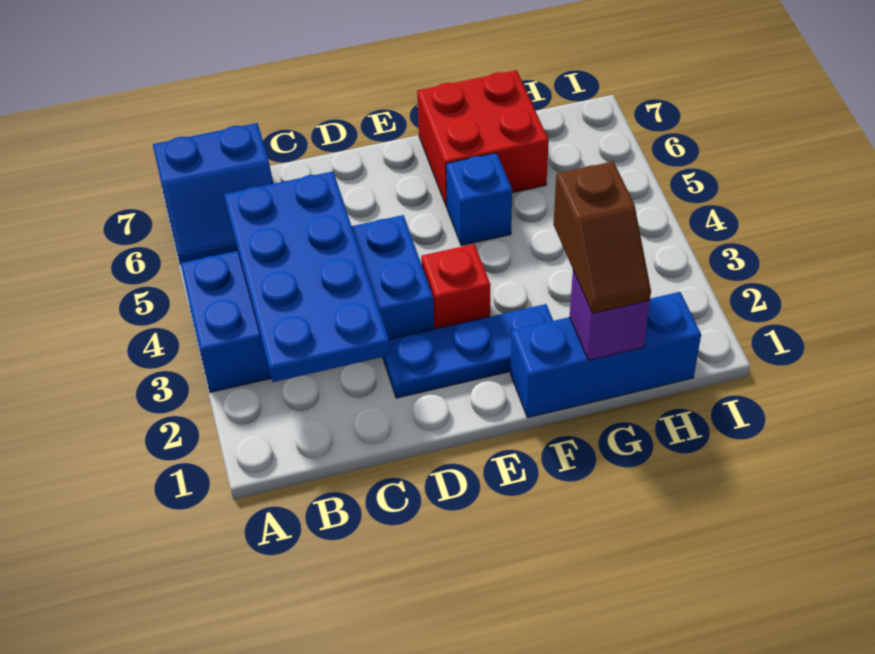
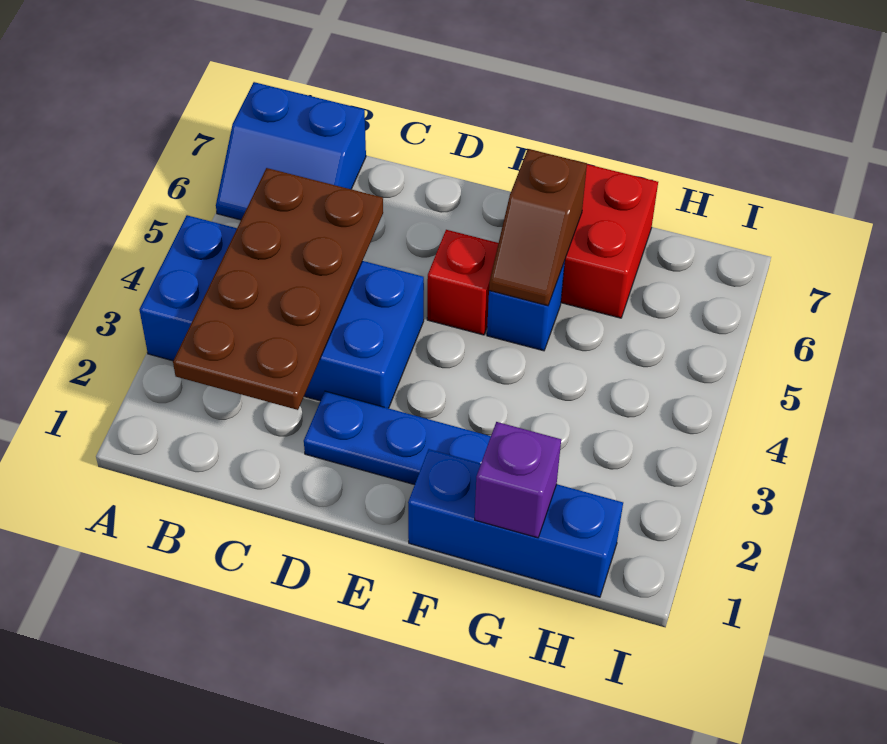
blue 2x4 plate [224,171,390,382] -> brown 2x4 plate [173,168,383,410]
red 1x1 brick [421,244,491,329] -> red 1x1 brick moved to [427,230,498,335]
brown 1x2 slope [553,162,651,313] -> brown 1x2 slope moved to [489,149,587,306]

